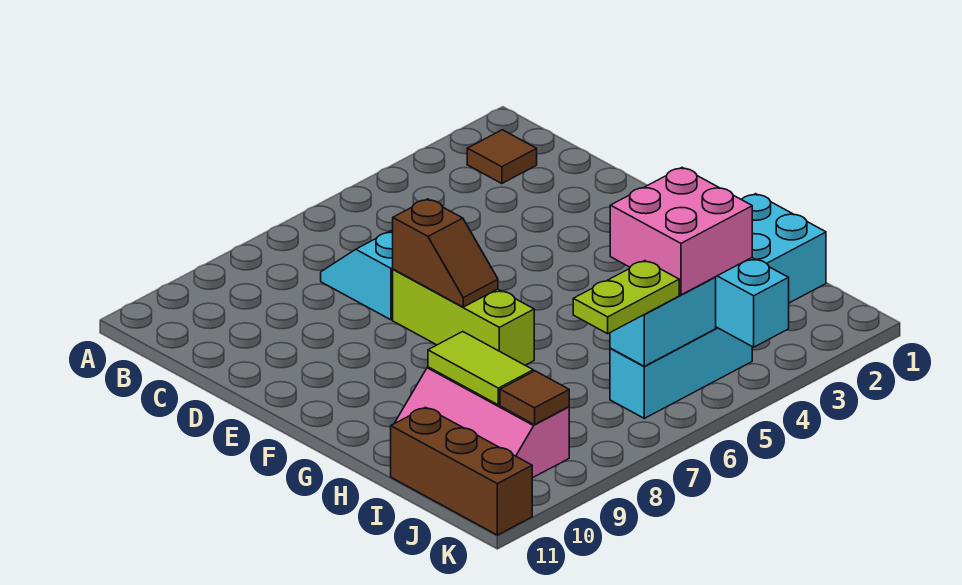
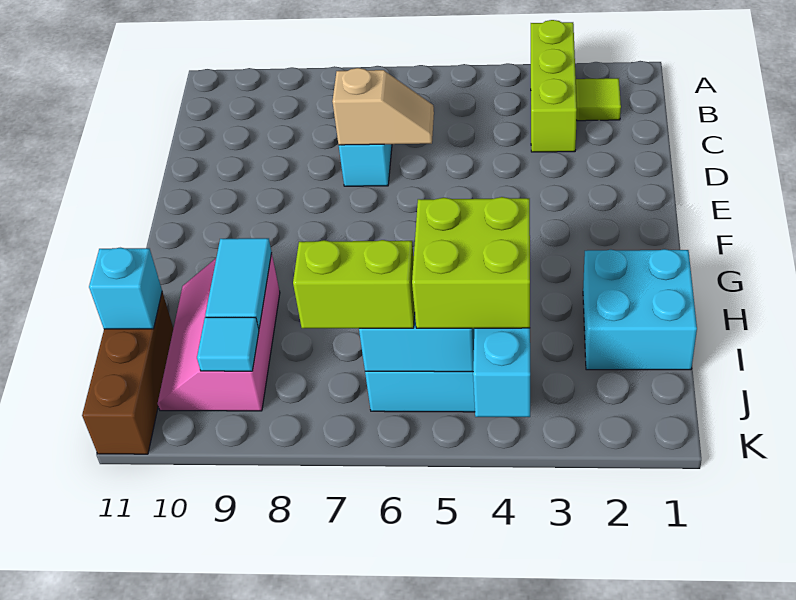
brown 1x1 tile [467,130,537,184] -> lime 1x1 tile [576,78,621,121]
none -> tan 1x2 slope [332,68,434,145]
lime 1x3 brick [393,269,534,365] -> lime 1x3 brick moved to [531,20,577,152]
brown 1x2 slope [393,199,498,307] -> none
lime 1x2 tile [428,332,533,405] -> cyan 1x2 tile [205,238,272,329]
pink 2x2 brick [610,168,752,295] -> lime 2x2 brick [412,197,530,329]
none -> cyan 1x1 brick [89,248,162,329]
lime 1x2 plate [573,261,679,334] -> lime 1x2 brick [293,240,415,328]
brown 1x1 tile [500,371,569,425] -> cyan 1x1 tile [197,317,259,371]

